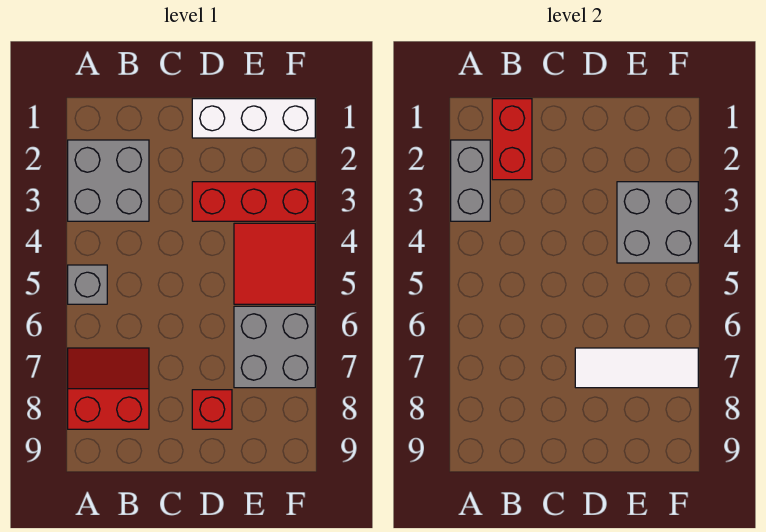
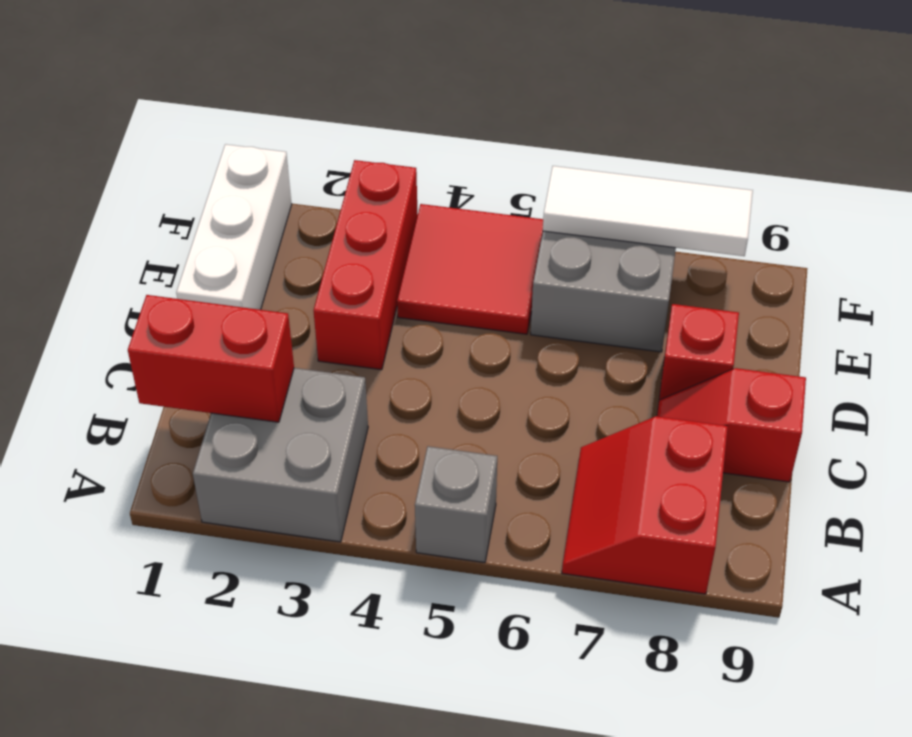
grey 1x2 brick [451,140,490,221] -> none
none -> red 1x2 slope [657,368,806,482]
white 1x3 tile [575,348,698,388] -> white 1x3 tile turned to [543,166,753,256]
grey 2x2 brick [617,182,698,263] -> none

